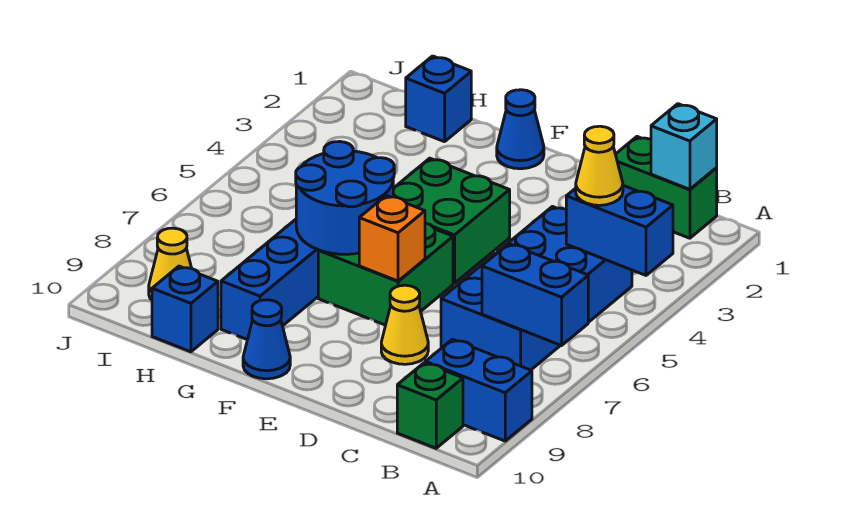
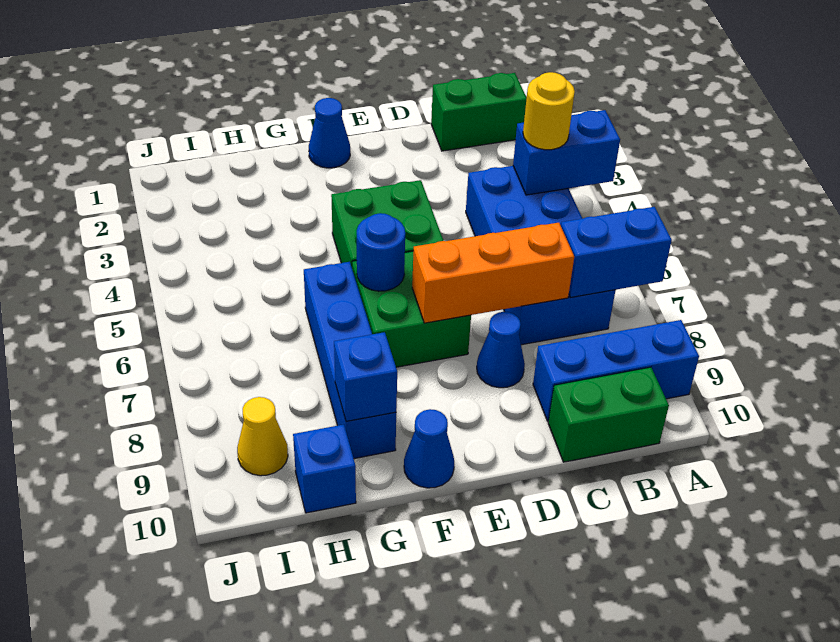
blue 1x2 brick [425,339,532,441] -> blue 1x3 brick [533,320,699,421]
cyan 1x1 brick [651,104,717,189] -> none
yellow 1x1 cone [576,126,623,205] -> yellow 1x1 round brick [523,72,575,150]
green 1x1 brick [397,363,463,448] -> green 1x2 brick [548,367,669,462]
yellow 1x1 cone [381,285,428,364] -> blue 1x1 cone [477,312,525,388]
orange 1x1 brick [359,196,425,281] -> orange 1x3 brick [412,223,574,323]
blue 2x2 round brick [296,141,394,254] -> blue 1x1 round brick [357,213,405,291]
blue 1x1 brick [406,56,471,142] -> blue 1x1 brick moved to [334,332,397,421]

